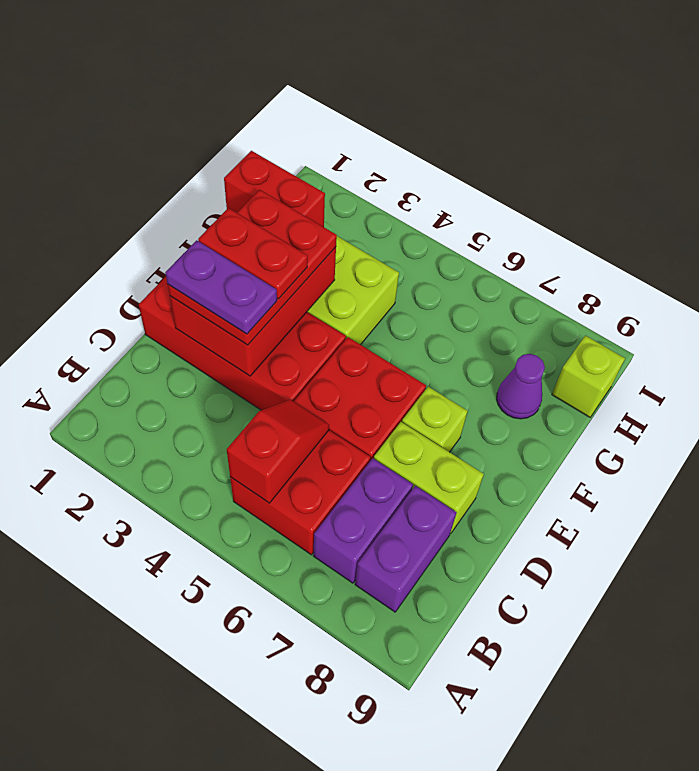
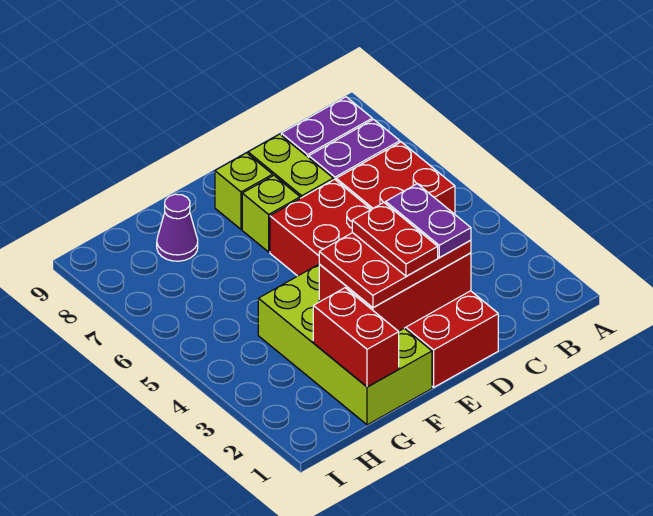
red 1x2 slope [227,400,329,503] -> none
lime 1x1 brick [552,336,625,417] -> lime 1x1 brick moved to [215,153,273,229]

